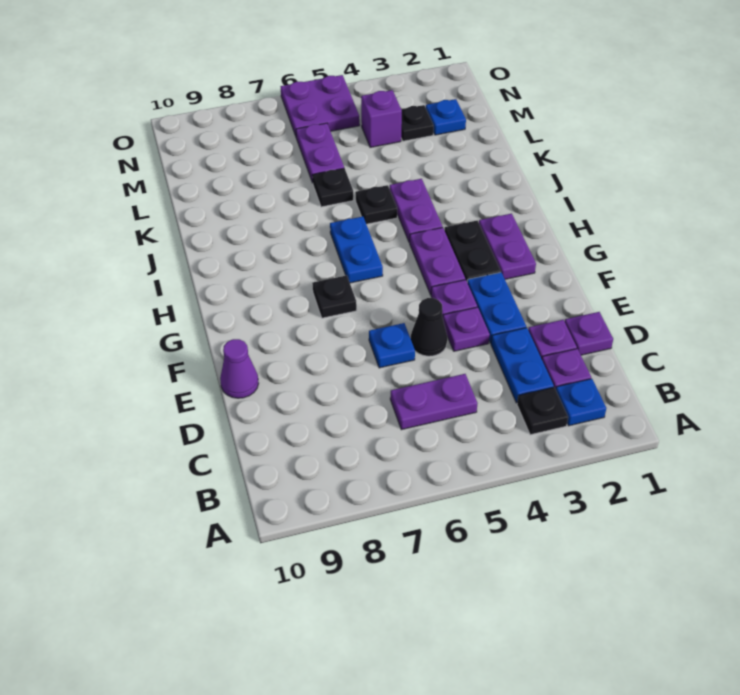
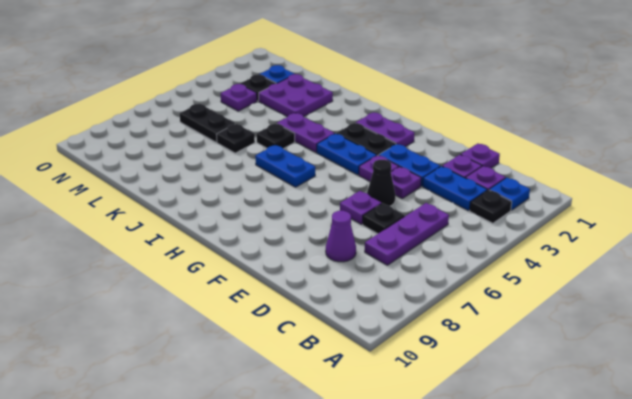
purple 1x2 plate [390,374,478,430] -> purple 1x3 plate [365,203,449,265]
blue 1x1 plate [369,323,415,368] -> purple 1x1 plate [340,191,381,224]
purple 1x1 cone [220,339,259,398] -> purple 1x1 cone moved to [326,211,356,262]
purple 1x2 plate [410,227,465,295] -> blue 1x2 plate [317,134,377,175]
black 1x1 plate [312,275,357,318] -> black 1x1 plate moved to [363,203,405,234]
purple 1x2 plate [296,123,344,183] -> black 1x2 plate [180,104,235,142]
purple 1x1 brick [361,90,402,147] -> purple 1x1 plate [221,84,257,111]
purple 2x2 plate [281,75,360,136] -> purple 2x2 plate moved to [259,74,333,116]

